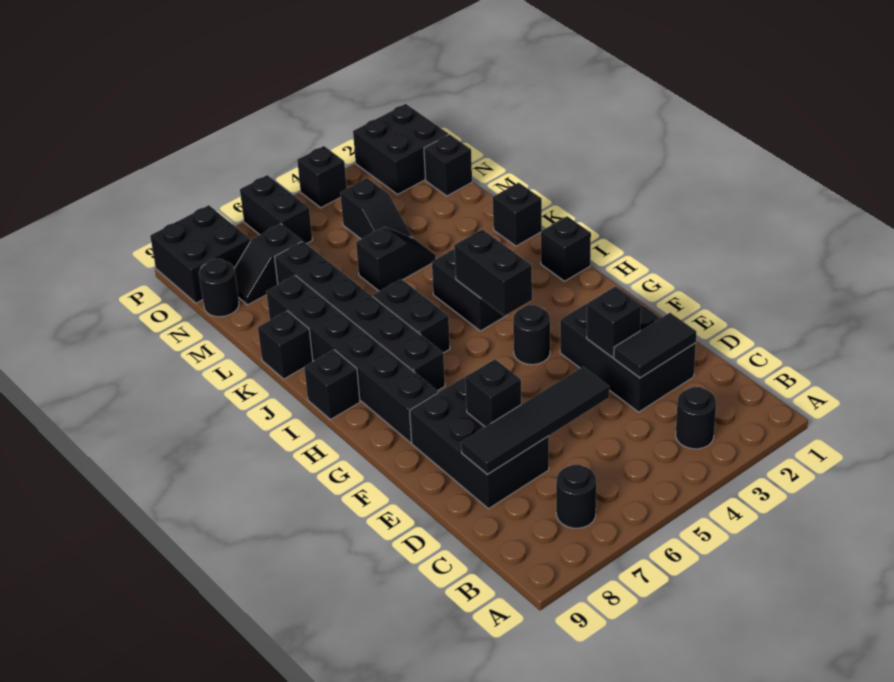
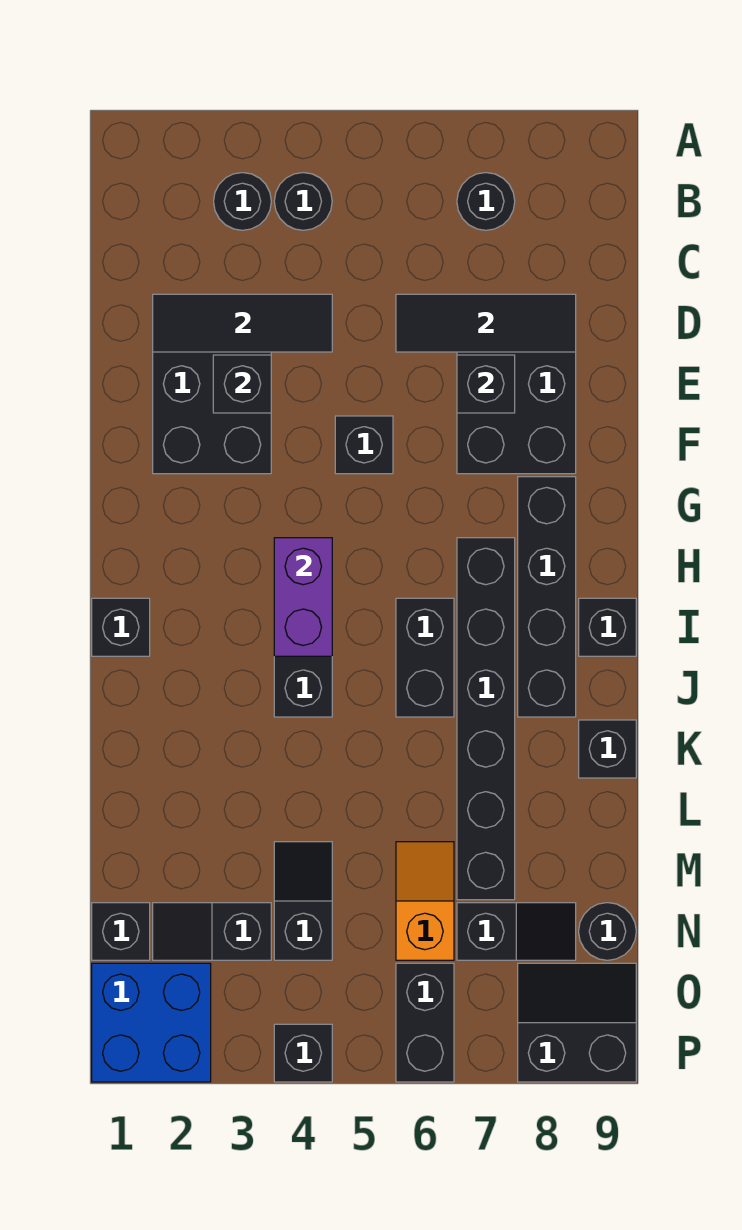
black 1x2 tile [614,313,697,378] -> black 1x3 tile [153,294,332,352]
black 1x4 tile [461,367,609,474] -> black 1x3 tile [396,294,576,352]
black 1x1 round brick [513,305,550,365] -> black 1x1 round brick moved to [274,173,332,230]
black 1x6 brick [266,275,438,443] -> black 1x4 brick [518,477,576,717]
black 1x2 brick [454,229,532,316] -> purple 1x2 brick [274,538,332,656]
black 1x1 brick [493,183,542,246] -> black 1x1 brick moved to [335,416,393,474]
black 1x2 slope [356,227,436,291] -> black 1x2 slope moved to [153,903,271,960]
none -> orange 1x2 slope [396,842,454,960]
black 2x2 brick [353,104,449,194] -> blue 2x2 brick [92,963,211,1082]
black 2x2 brick [150,205,250,303] -> black 2x2 slope [518,963,636,1082]

